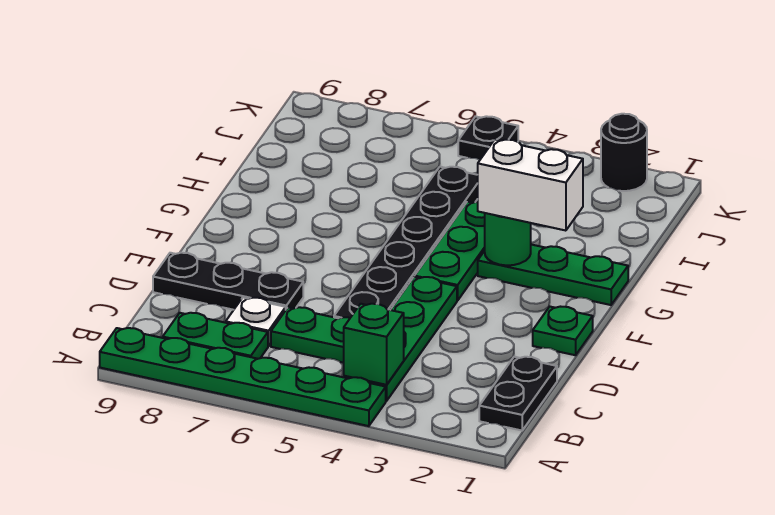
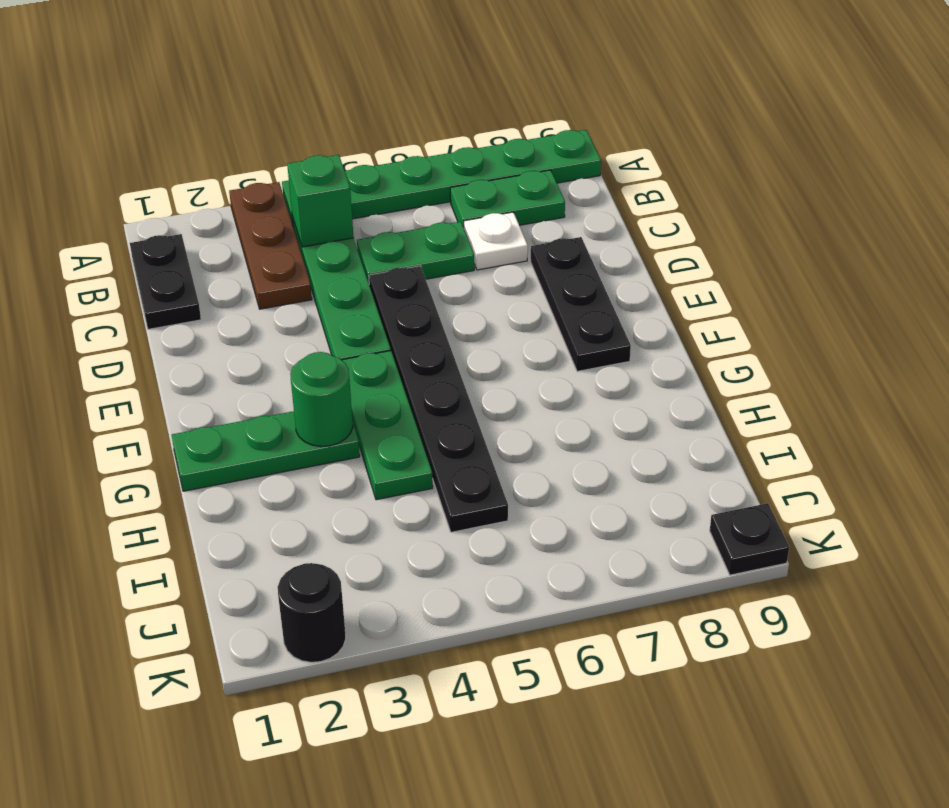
none -> brown 1x3 plate [229,182,312,309]
black 1x3 plate [153,253,303,310] -> black 1x3 plate turned to [531,237,631,371]
green 1x1 plate [533,307,593,355] -> none
white 1x2 brick [478,140,583,231] -> none
black 1x1 plate [458,116,518,160] -> black 1x1 plate moved to [710,503,789,575]

